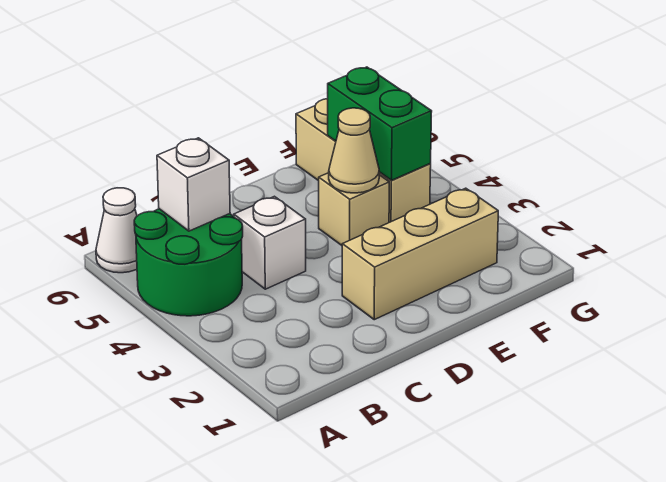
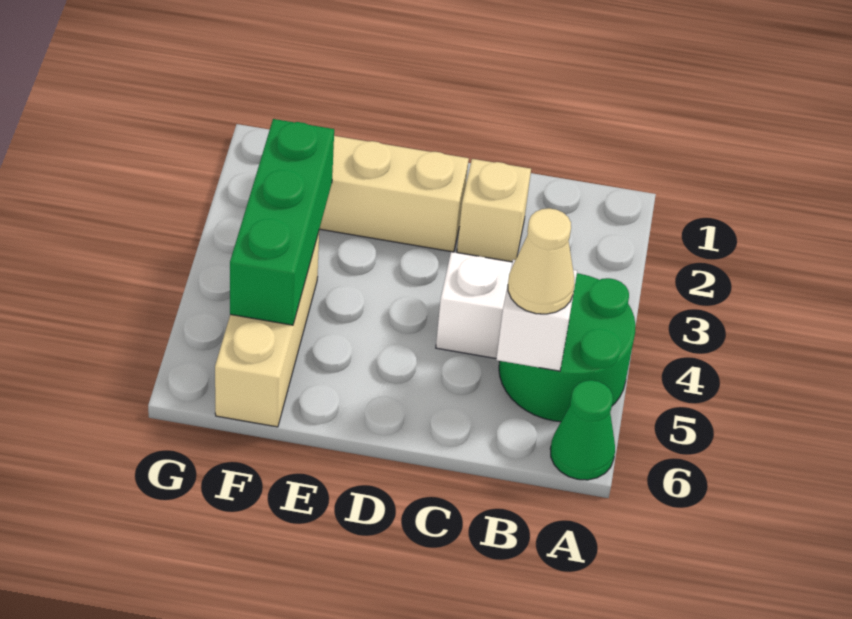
white 1x1 cone [96,188,137,273] -> green 1x1 cone [550,380,615,480]
tan 1x1 brick [319,173,389,245] -> tan 1x1 brick moved to [457,159,531,262]
tan 1x1 cone [329,108,379,193] -> tan 1x1 cone moved to [508,208,575,314]
green 1x2 brick [328,67,432,180] -> green 1x3 brick [230,119,334,325]

